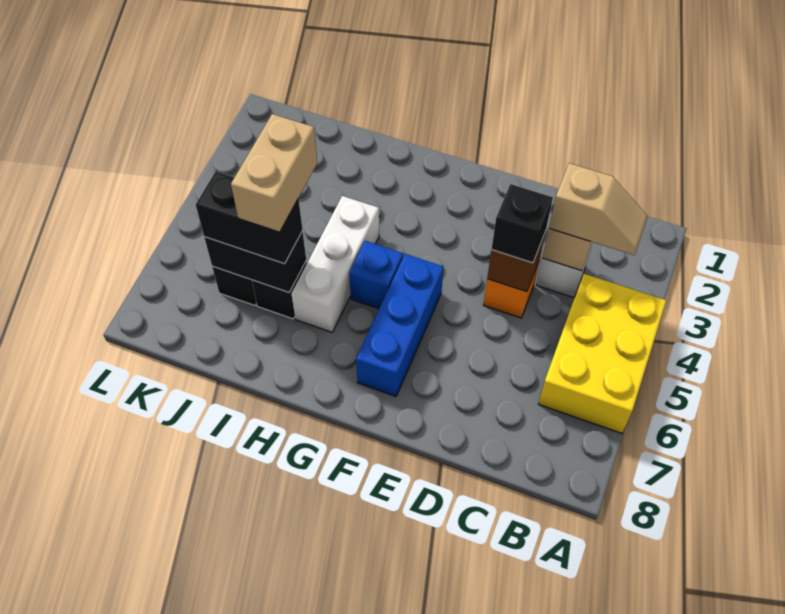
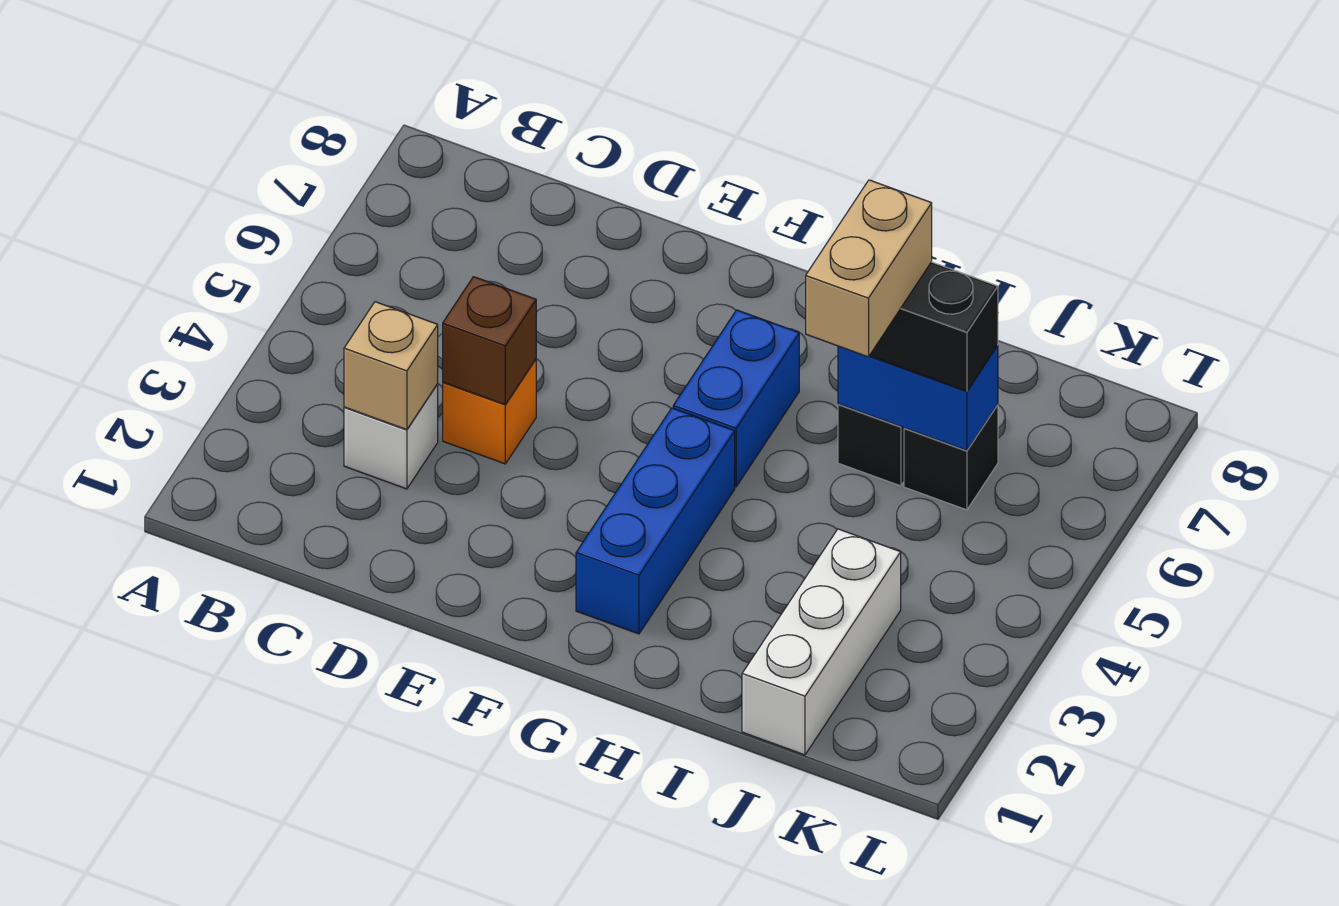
yellow 2x3 brick [539,274,667,433] -> none
tan 1x2 slope [549,163,648,255] -> none
black 1x1 brick [492,184,553,263] -> none
blue 1x3 brick [356,254,443,397] -> blue 1x3 brick moved to [576,408,735,634]
blue 1x1 brick [349,241,403,309] -> blue 1x2 brick [673,310,799,487]
white 1x3 brick [291,196,379,332] -> white 1x3 brick moved to [742,529,901,755]
black 1x2 brick [204,231,306,292] -> blue 1x2 brick [838,345,998,451]

